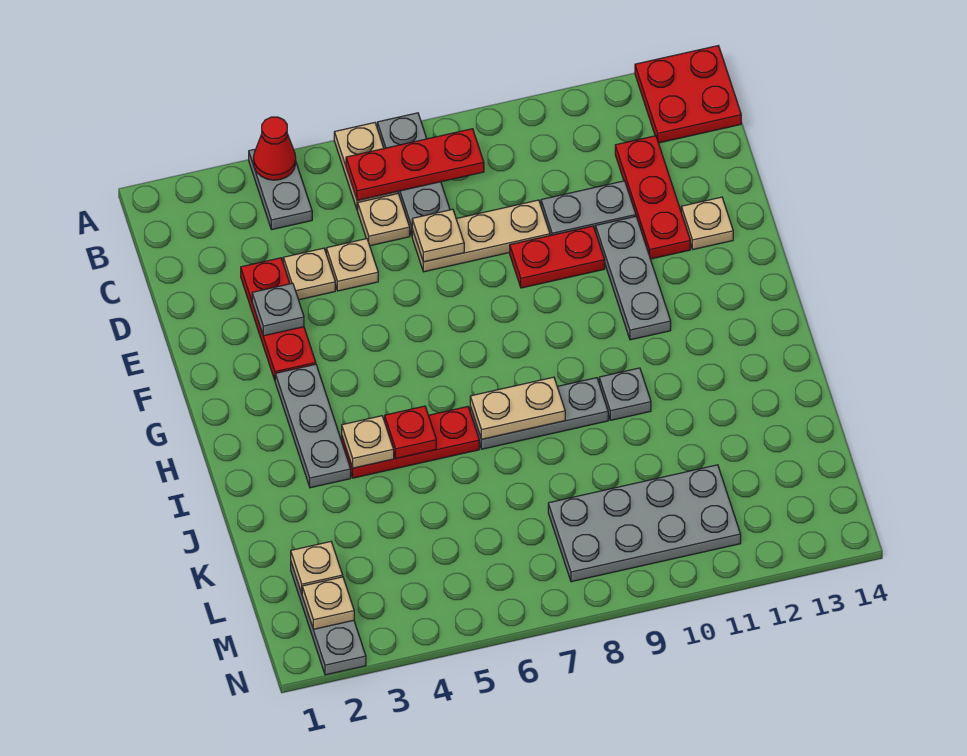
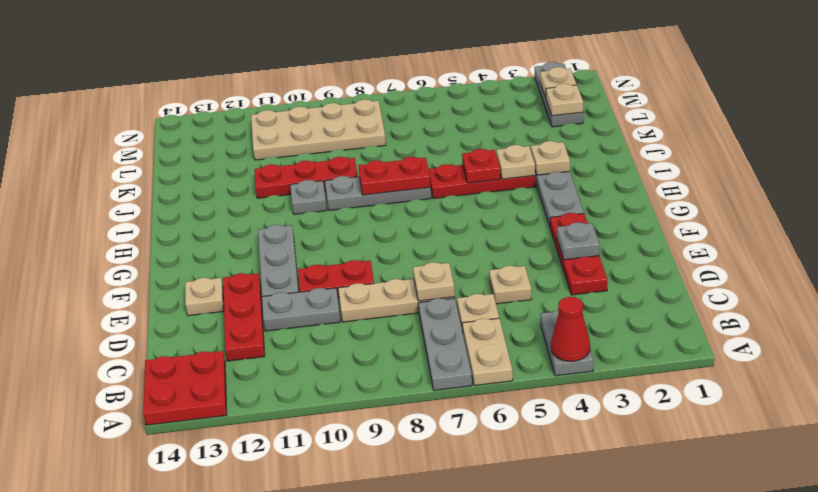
red 1x3 plate [346,129,484,201] -> red 1x3 plate moved to [254,157,358,198]
tan 1x1 plate [283,248,335,300] -> tan 1x1 plate moved to [531,141,570,175]
tan 1x2 plate [470,377,565,439] -> red 1x2 plate [358,157,431,195]
grey 2x4 plate [548,465,741,582] -> tan 2x4 plate [251,99,386,160]

